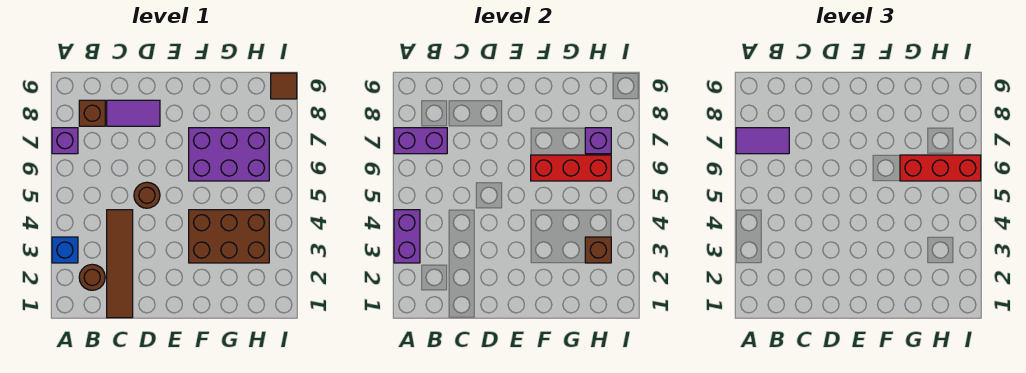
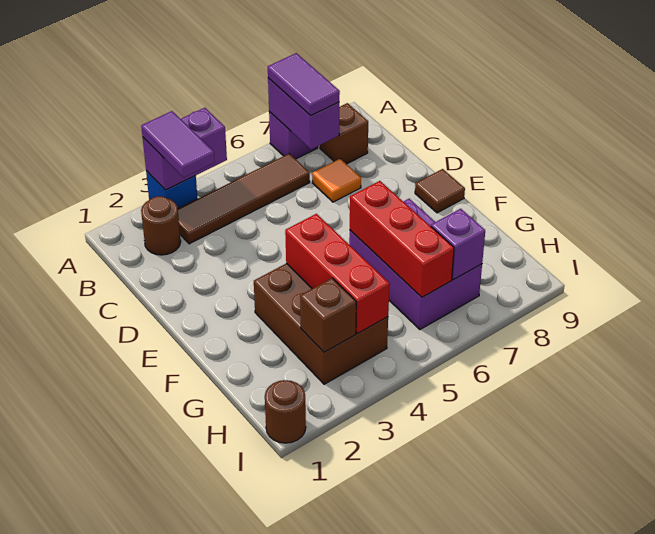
brown 1x4 tile [107,210,133,318] -> brown 1x4 tile moved to [178,154,310,244]
none -> orange 1x1 tile [312,159,361,202]
purple 1x2 tile [107,100,160,126] -> purple 1x2 tile moved to [141,111,215,177]
brown 1x1 round brick [134,182,160,208] -> brown 1x1 round brick moved to [265,380,306,443]
red 1x3 brick [900,155,981,181] -> red 1x3 brick moved to [285,214,390,334]
brown 1x1 tile [271,73,297,99] -> brown 1x1 tile moved to [415,169,465,213]

